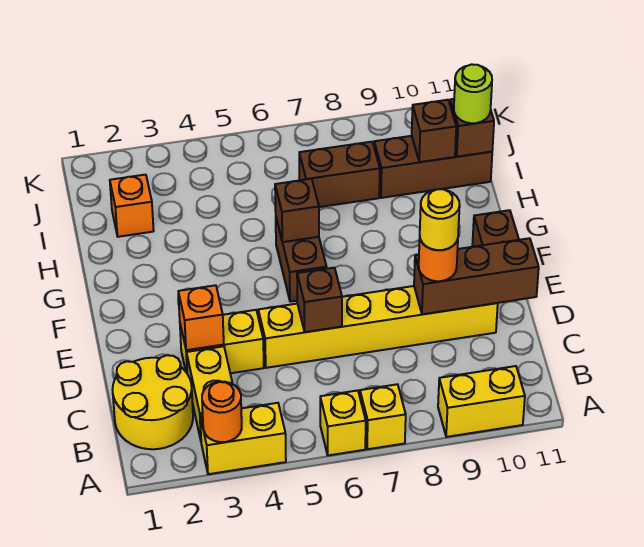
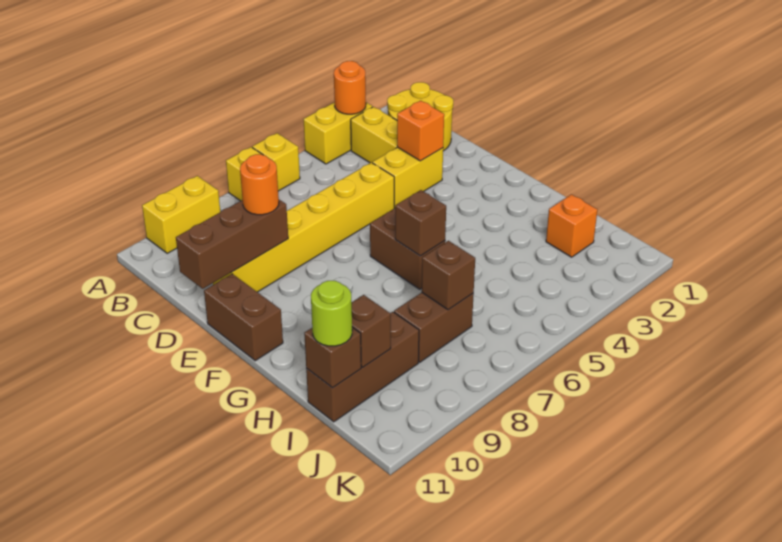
brown 1x1 brick [297,268,342,332] -> brown 1x1 brick moved to [422,241,475,310]
yellow 1x1 round brick [420,189,460,250] -> none

